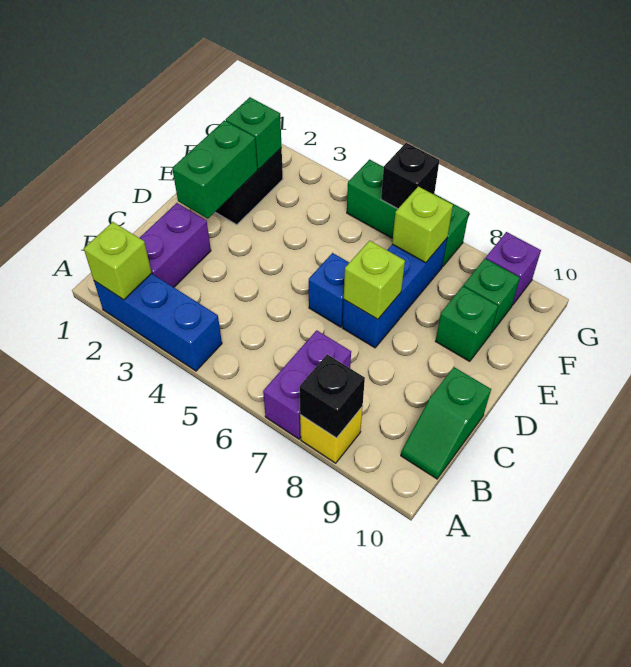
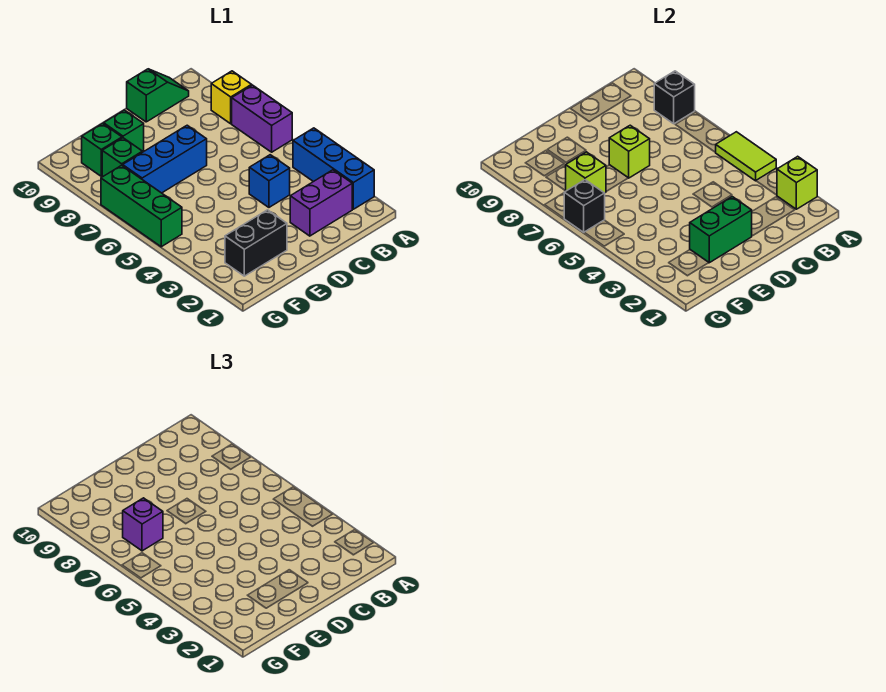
none -> lime 1x2 tile [715,132,776,181]
purple 1x2 brick [263,330,351,439] -> purple 1x2 brick turned to [232,85,292,152]
blue 1x1 brick [309,253,349,327] -> blue 1x1 brick moved to [249,155,290,207]
green 1x1 brick [226,97,282,169] -> green 1x1 brick moved to [102,138,142,177]
purple 1x1 brick [486,232,541,305] -> purple 1x1 brick moved to [123,498,163,551]

